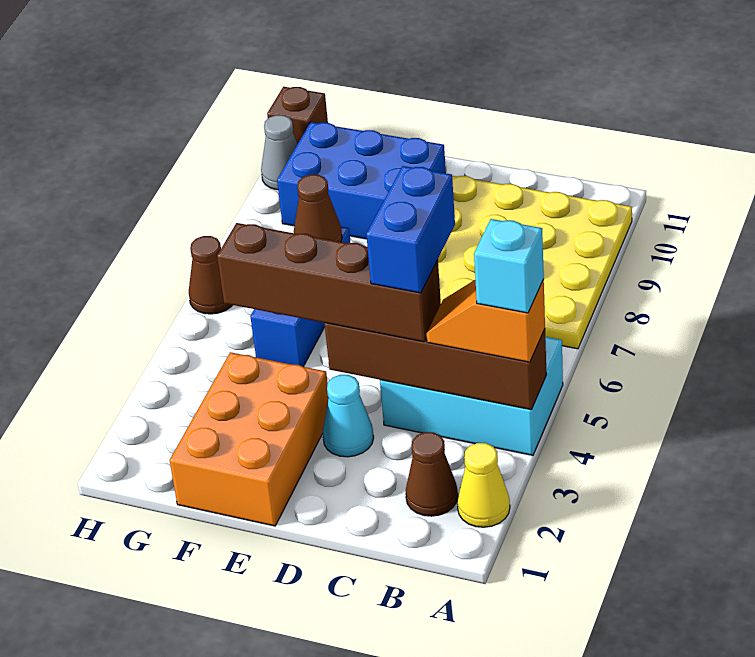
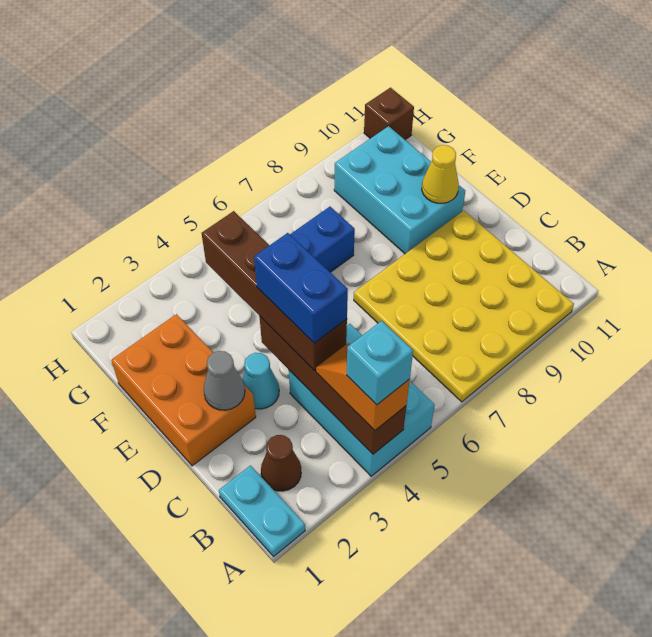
none -> cyan 1x2 plate [219,465,305,557]
yellow 1x1 cone [457,443,510,527] -> yellow 1x1 cone moved to [422,145,459,203]
blue 1x2 brick [366,166,455,293] -> blue 1x2 brick turned to [254,233,348,343]
orange 2x3 brick [170,352,329,526] -> orange 2x3 brick turned to [111,314,256,466]
blue 2x3 brick [277,122,446,239] -> cyan 2x3 brick [334,126,465,254]
brown 1x1 cone [294,175,342,242] -> none
brown 1x1 cone [189,236,232,314] -> none
grey 1x1 cone [261,115,297,190] -> grey 1x1 cone moved to [204,351,245,410]

